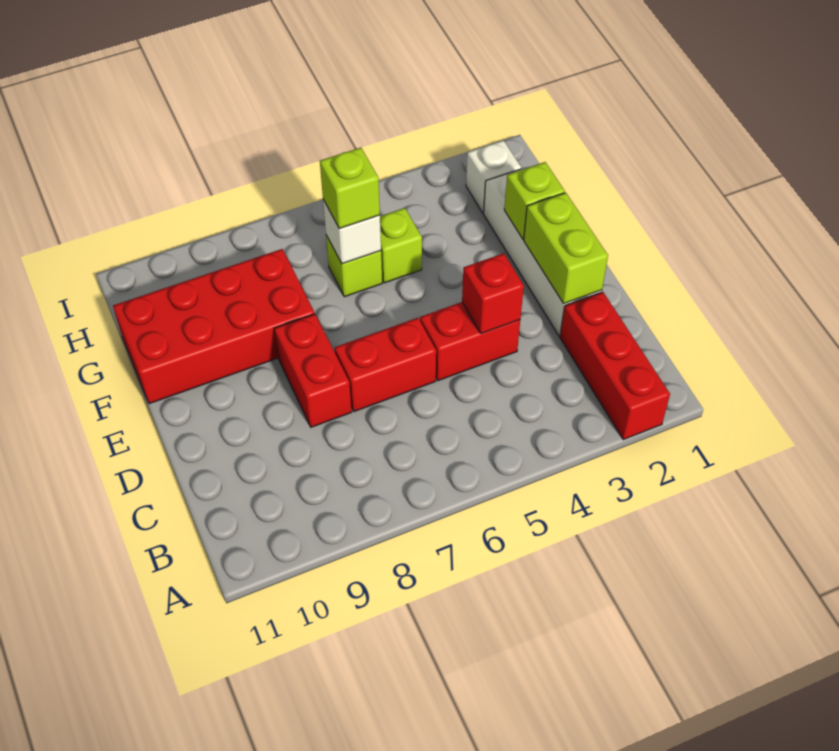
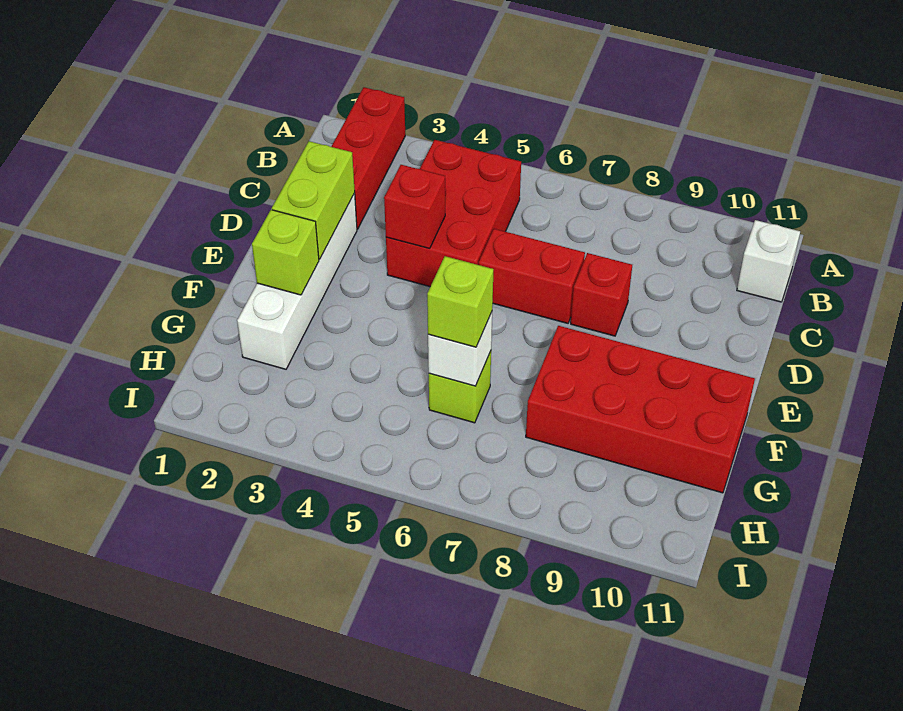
red 1x2 brick [420,302,520,381] -> red 2x3 brick [386,140,521,287]
red 1x2 brick [274,314,352,427] -> red 1x1 brick [571,253,632,336]
lime 1x1 brick [380,208,422,283] -> none
white 1x1 brick [466,140,521,213] -> white 1x1 brick moved to [737,220,800,302]

